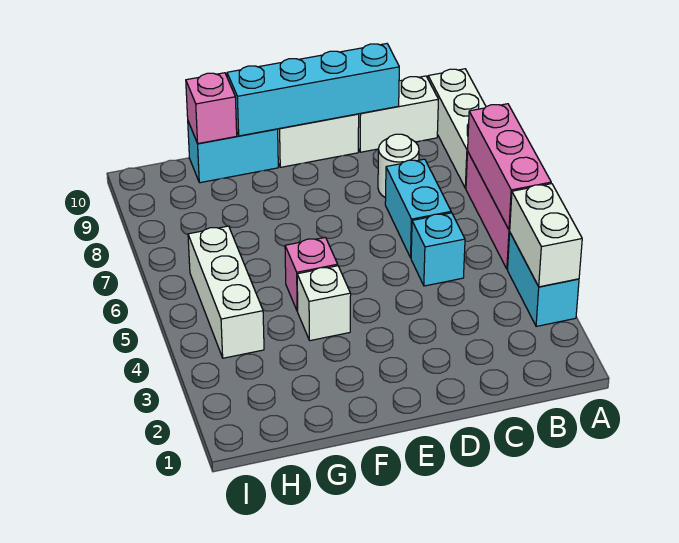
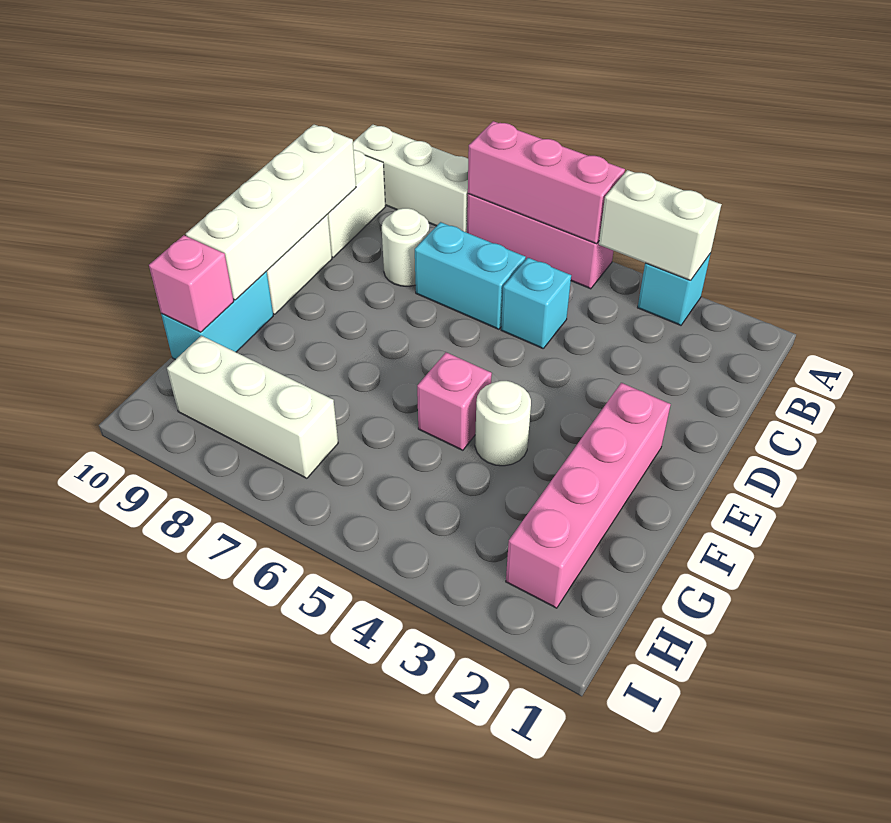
cyan 1x2 brick [508,233,579,326] -> cyan 1x1 brick [638,253,711,325]
cyan 1x4 brick [227,44,399,136] -> white 1x4 brick [186,125,356,300]
none -> pink 1x4 brick [506,383,671,608]
white 1x1 brick [297,266,351,341] -> white 1x1 round brick [475,381,531,466]
white 1x3 brick [188,226,264,358] -> white 1x3 brick moved to [167,336,338,478]

